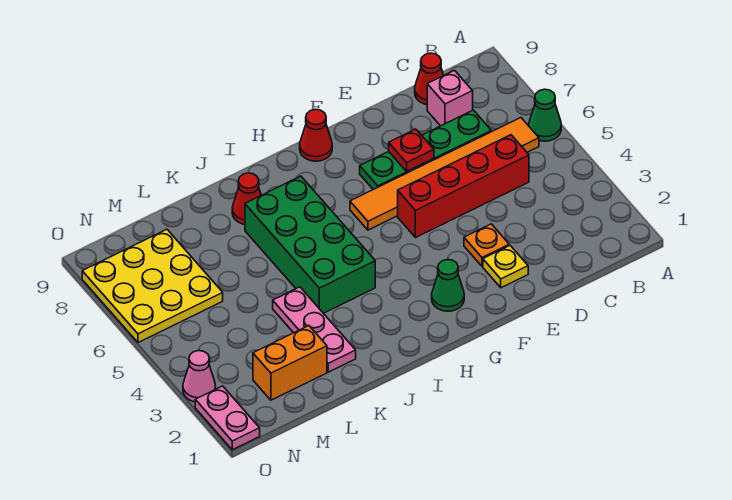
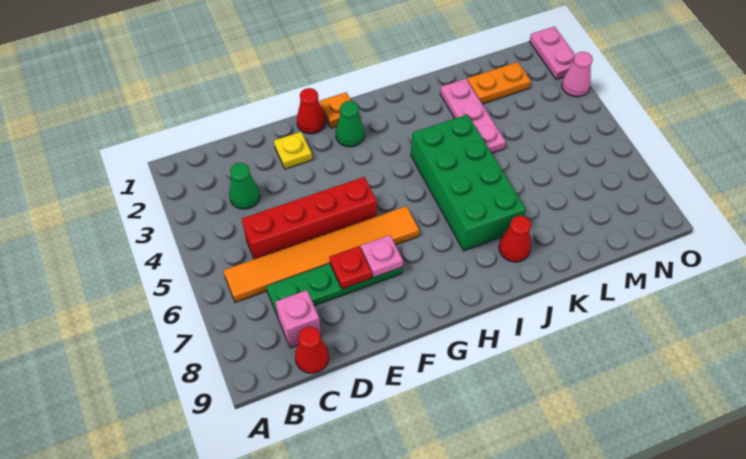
green 1x1 cone [529,89,561,141] -> green 1x1 cone moved to [229,163,260,209]
orange 1x1 plate [464,224,509,266] -> orange 1x1 plate moved to [320,92,351,128]
none -> pink 1x1 plate [361,235,403,278]
red 1x1 cone [300,109,332,161] -> red 1x1 cone moved to [297,88,325,134]
orange 1x2 brick [253,326,327,400] -> orange 1x2 plate [467,62,531,104]
yellow 3x3 plate [82,229,223,343] -> none

